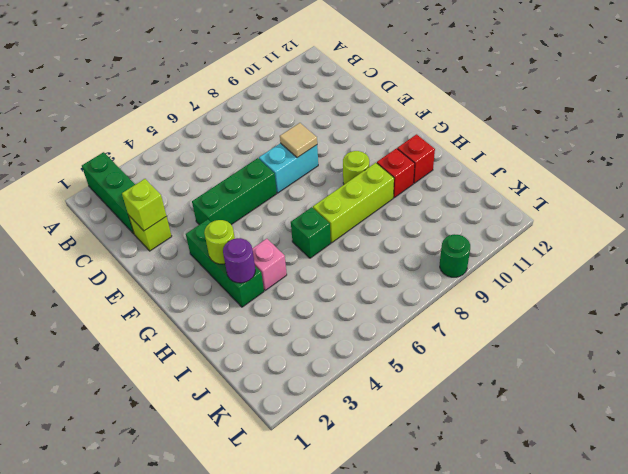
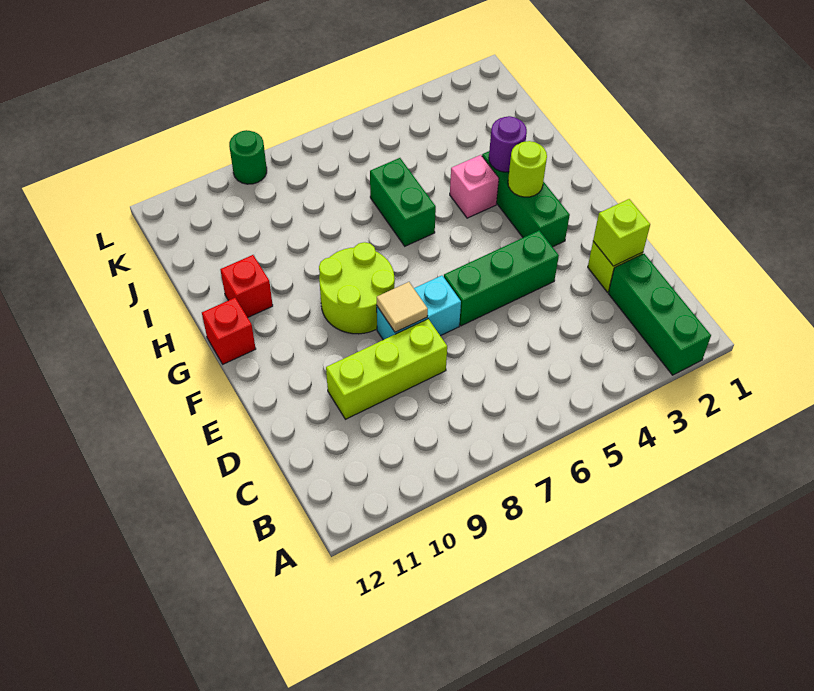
lime 1x1 round brick [343,151,369,184] -> lime 2x2 round brick [319,242,395,334]
green 1x1 brick [291,207,331,258] -> green 1x2 brick [370,158,436,246]
lime 1x3 brick [313,163,394,243] -> lime 1x3 brick moved to [326,319,447,419]
red 1x1 brick [377,148,415,198] -> red 1x1 brick moved to [202,298,256,364]

